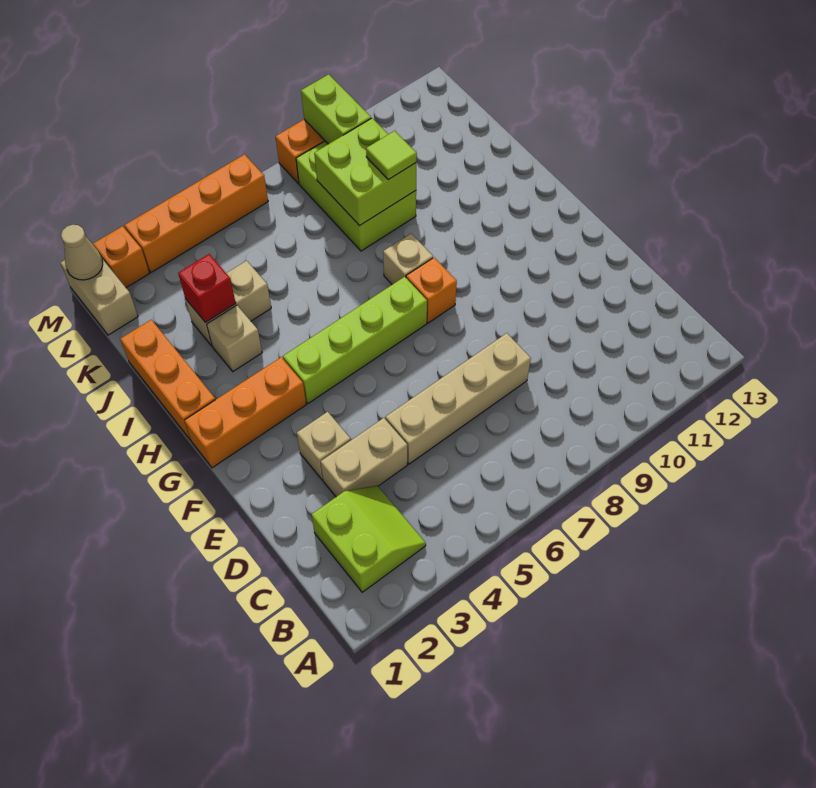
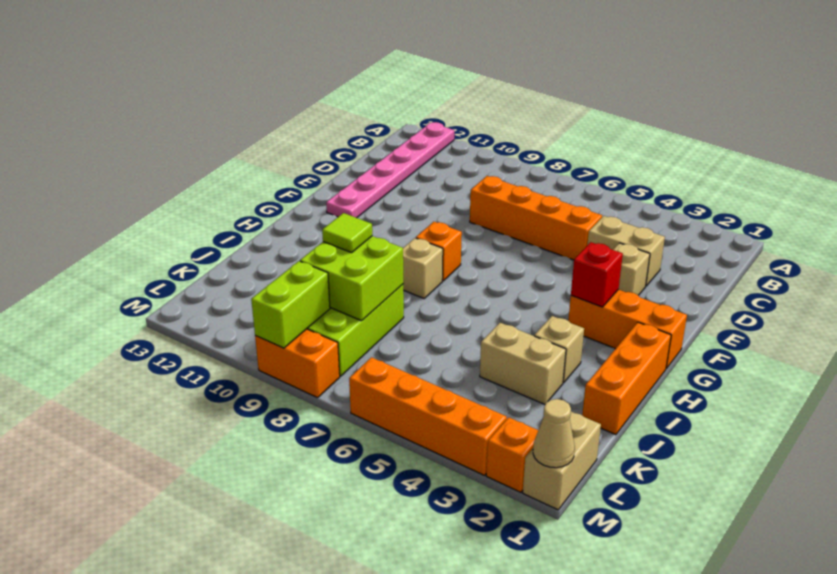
none -> pink 1x6 plate [326,122,454,218]
lime 2x2 slope [312,485,426,592] -> none
tan 1x4 brick [385,333,531,464] -> orange 1x4 brick [470,176,602,260]
lime 1x4 brick [283,277,427,403] -> none
red 1x1 brick [178,254,236,323] -> red 1x1 brick moved to [571,242,623,307]

